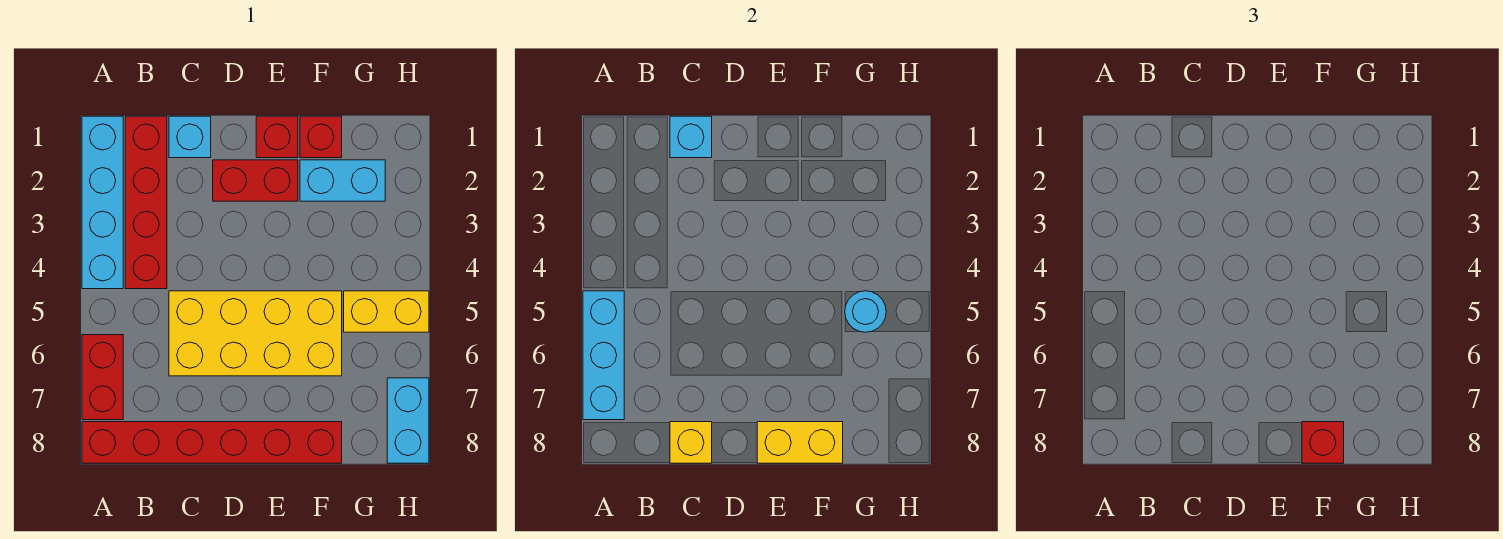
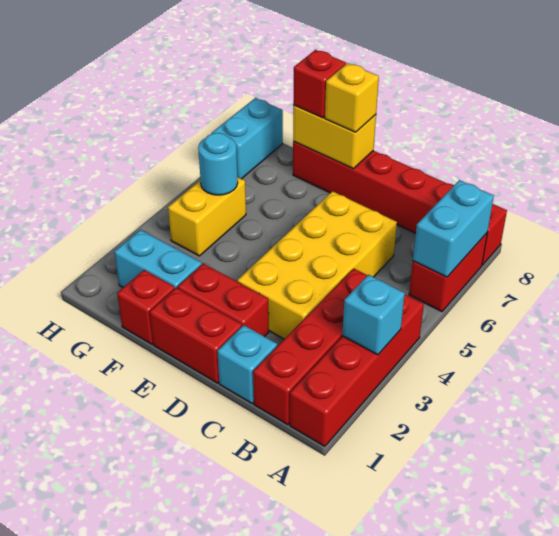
cyan 1x4 brick [82,116,123,289] -> red 1x4 brick [290,294,424,446]
cyan 1x3 brick [583,291,624,420] -> cyan 1x2 brick [413,180,494,277]
cyan 1x1 brick [670,116,712,158] -> cyan 1x1 brick moved to [342,275,405,355]
yellow 2x4 brick [169,291,342,376] -> yellow 2x4 brick turned to [237,191,397,339]
yellow 1x1 brick [670,422,712,463] -> yellow 1x1 brick moved to [325,63,379,132]
red 1x1 brick [256,116,298,158] -> red 1x2 brick [150,288,242,383]
yellow 1x2 brick [344,291,429,332] -> yellow 1x2 brick turned to [168,177,246,256]

